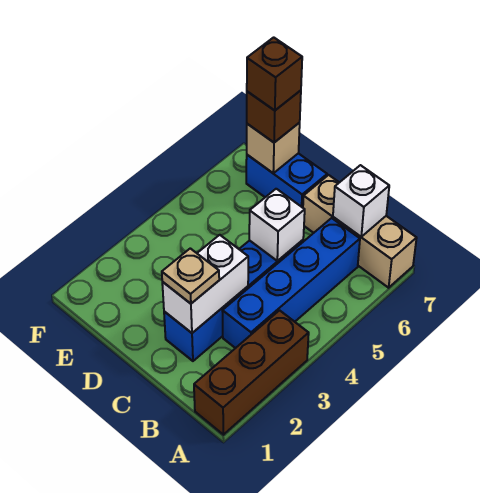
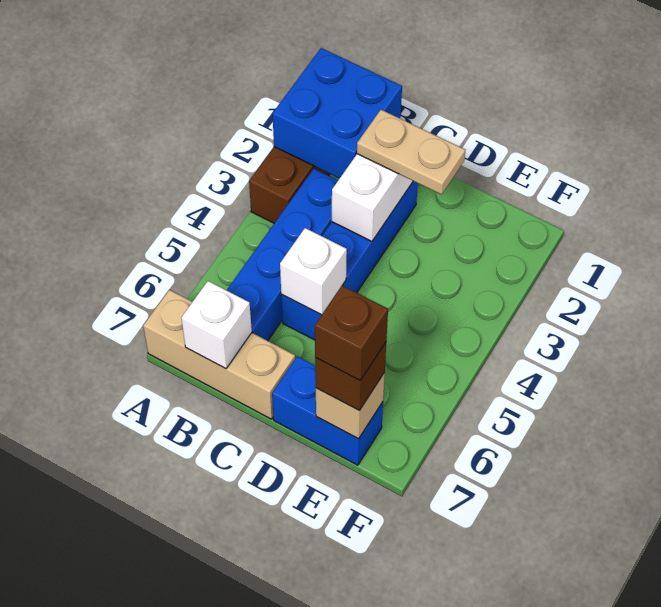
none -> blue 2x2 brick [272,48,402,179]
tan 1x1 plate [162,248,219,304] -> tan 1x2 plate [357,110,465,194]

